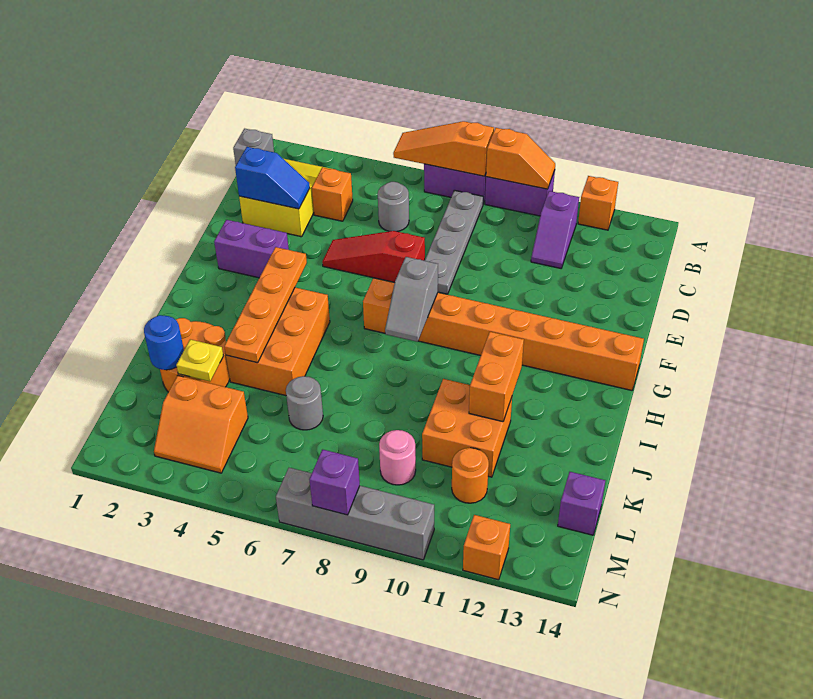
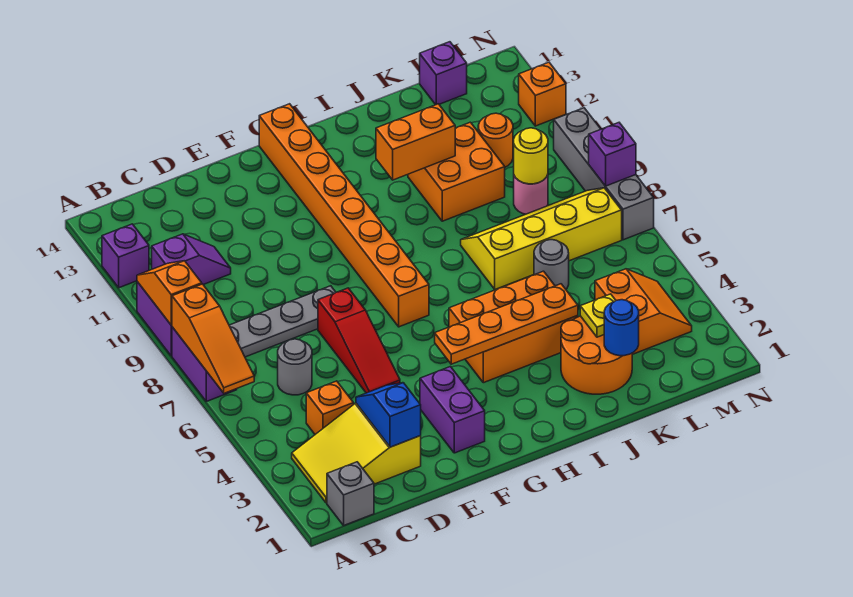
orange 1x1 brick [578,176,618,230] -> purple 1x1 brick [102,224,149,288]
grey 1x2 slope [385,257,438,342] -> none
none -> yellow 2x4 slope [461,188,622,289]
none -> yellow 1x1 round brick [514,128,548,184]

